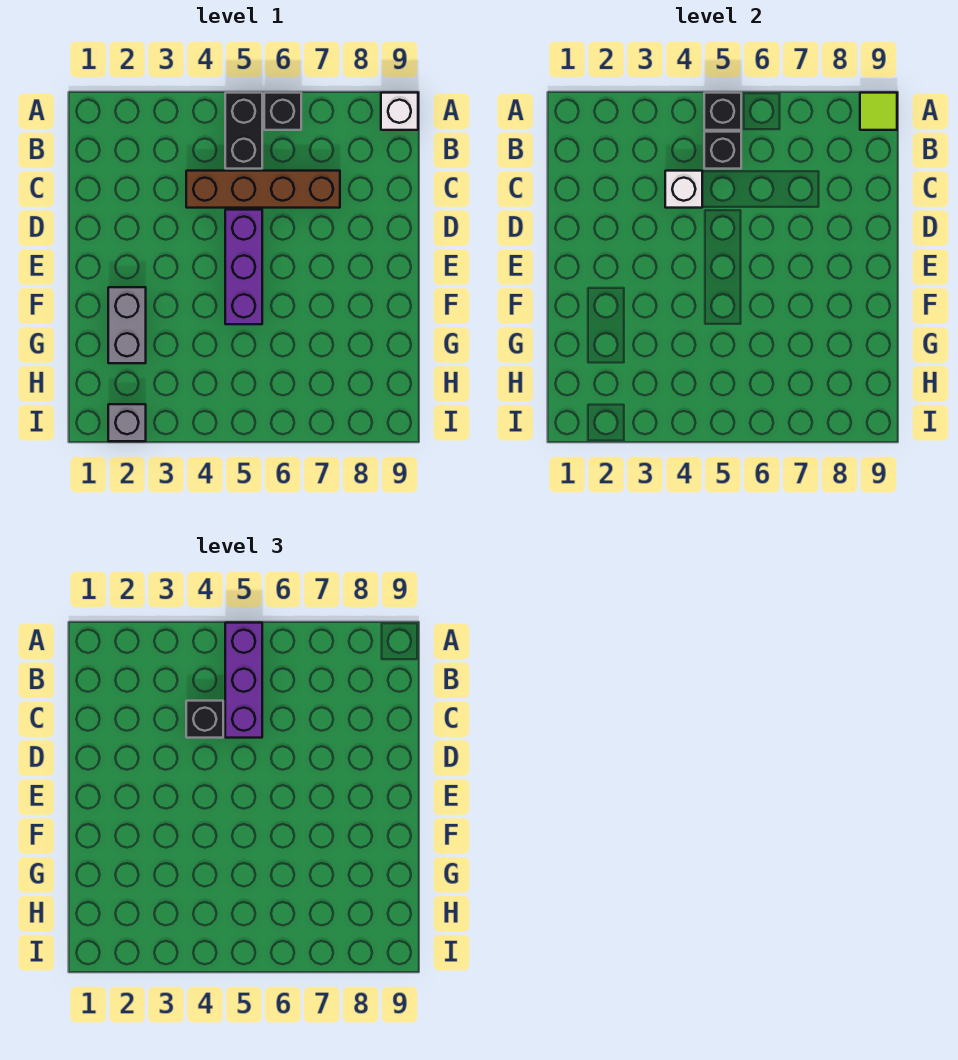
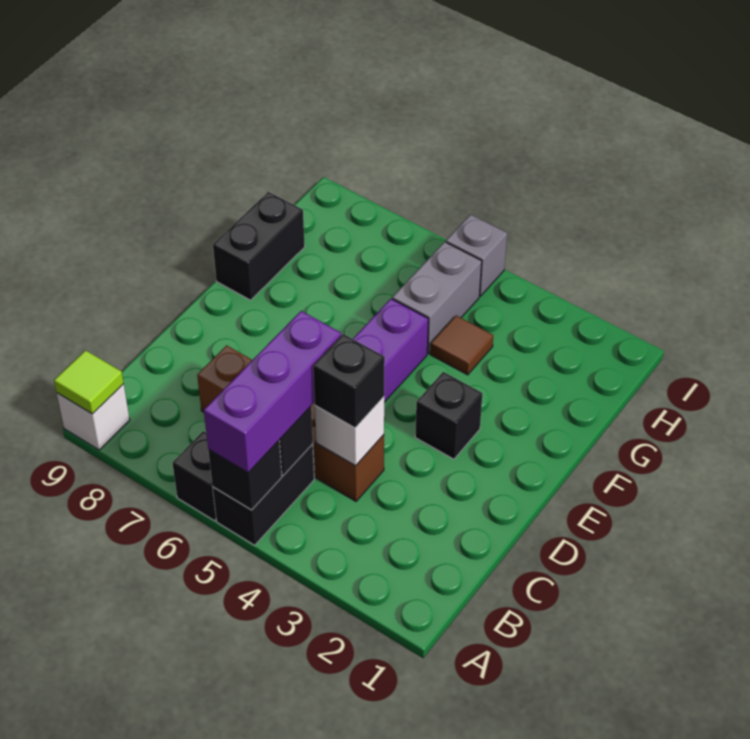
none -> black 1x1 brick [415,372,482,459]
grey 1x2 brick [108,287,146,363] -> grey 1x2 brick moved to [392,242,482,354]
none -> black 1x2 brick [213,192,305,300]
none -> brown 1x1 tile [430,315,493,375]
grey 1x1 brick [108,404,146,441] -> grey 1x1 brick moved to [446,215,507,296]

